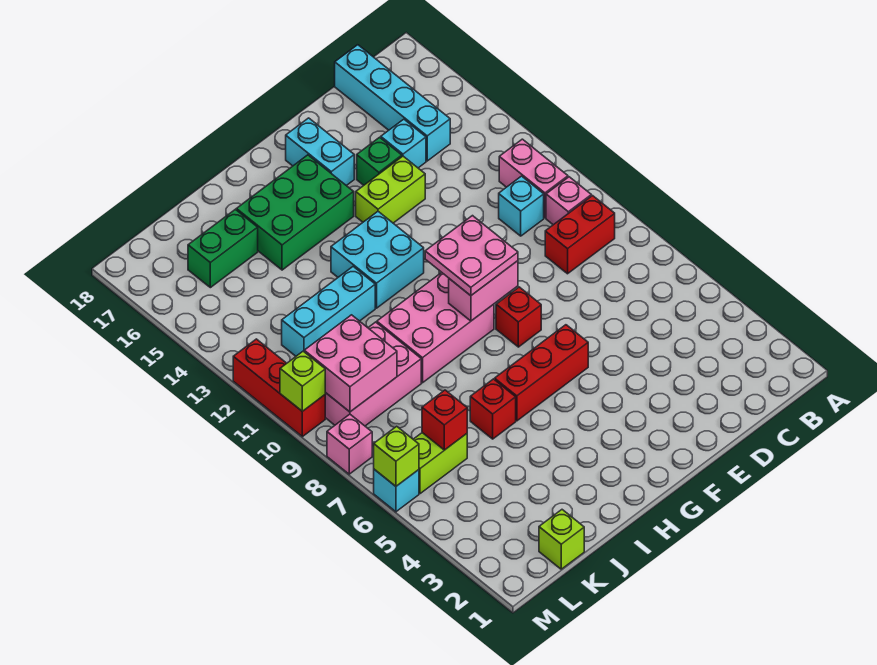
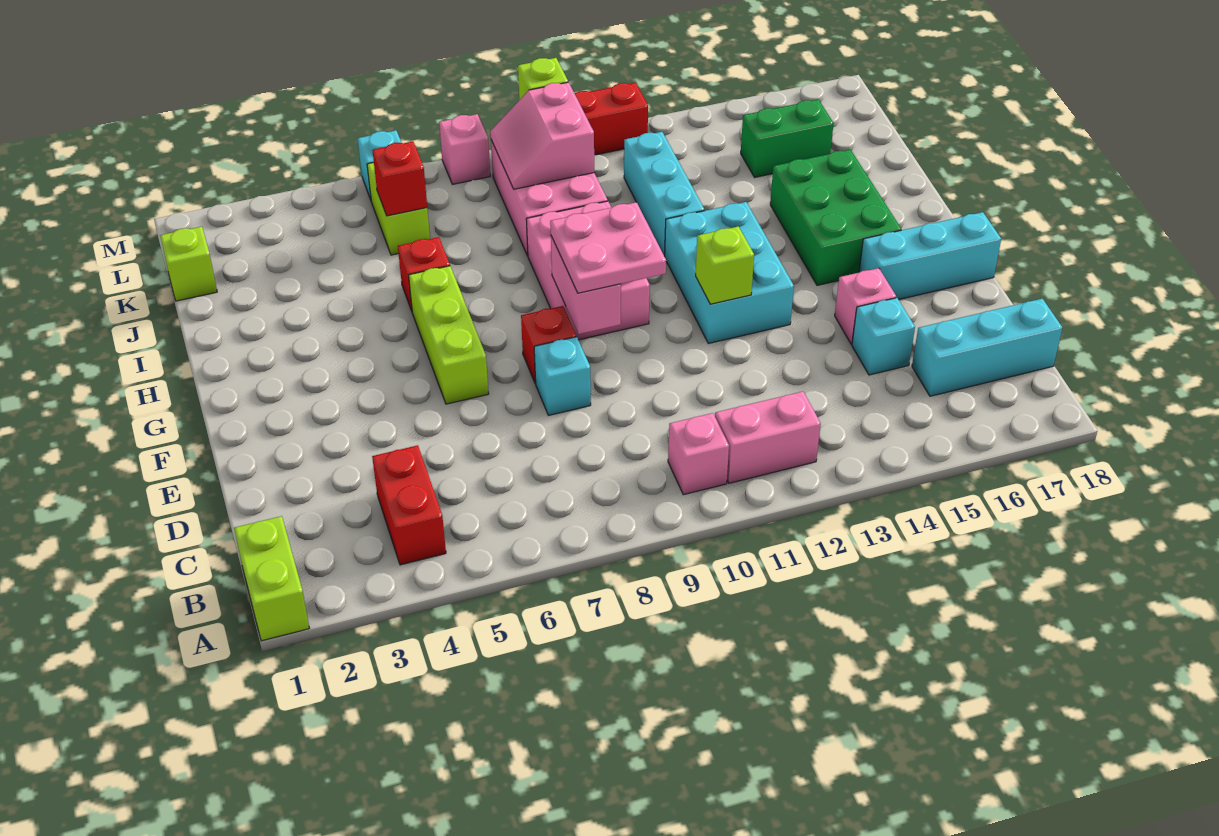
red 1x2 brick [545,196,615,274] -> red 1x2 brick moved to [372,445,446,565]
cyan 1x1 brick [499,176,544,236] -> cyan 1x1 brick moved to [534,337,591,415]
cyan 1x4 brick [335,45,450,161] -> cyan 1x3 brick [912,299,1062,396]
lime 1x2 brick [356,156,425,223] -> lime 1x2 brick moved to [234,516,309,641]
green 1x1 brick [357,137,402,185] -> pink 1x1 brick [835,268,896,344]
red 1x3 brick [495,325,588,421] -> lime 1x3 brick [409,266,489,404]
cyan 1x2 brick [286,118,354,186] -> cyan 1x3 brick [859,212,1001,300]
cyan 2x2 brick [331,212,424,308] -> cyan 2x3 brick [665,202,794,343]
green 1x2 brick [188,209,258,288] -> green 1x2 brick turned to [741,100,834,177]
pink 2x2 brick [304,315,397,412] -> pink 2x2 slope [490,82,594,189]
lime 1x1 brick [374,426,419,486] -> lime 1x1 brick moved to [696,226,754,304]

